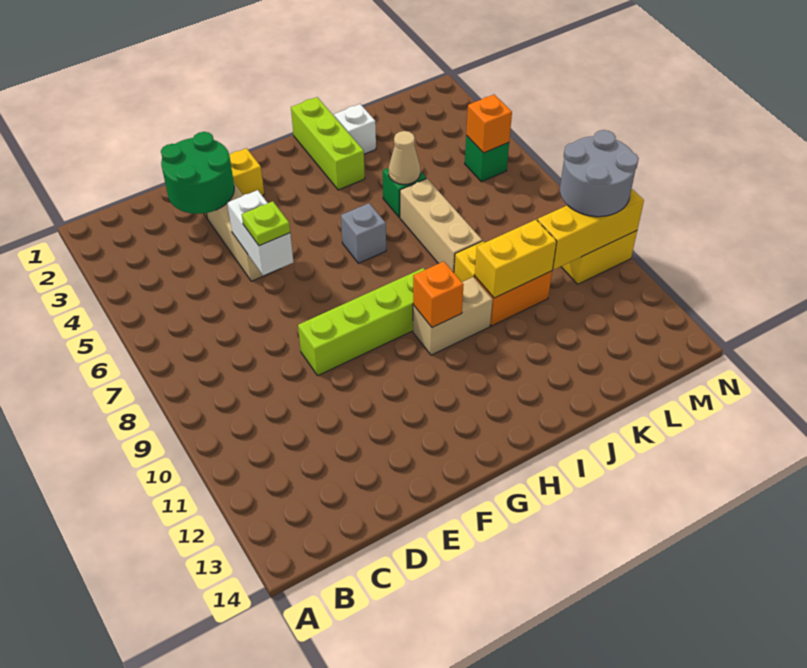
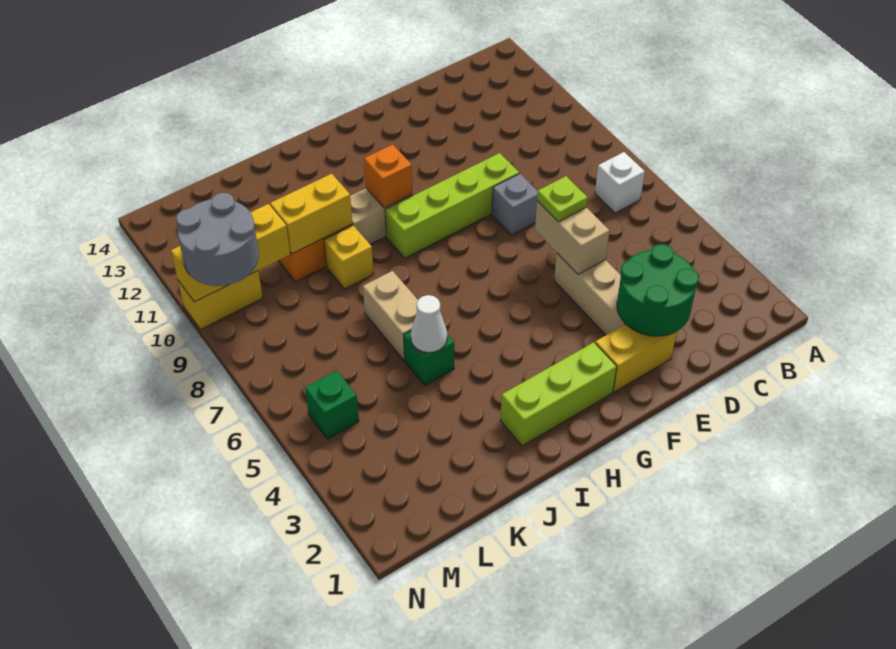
white 1x2 brick [227,190,293,276] -> tan 1x2 brick [535,201,609,274]
grey 1x1 brick [341,203,386,263] -> grey 1x1 brick moved to [492,174,538,235]
lime 1x3 brick [291,97,365,190] -> lime 1x3 brick turned to [500,342,617,446]
white 1x1 brick [334,104,376,154] -> white 1x1 brick moved to [595,152,645,213]
tan 1x1 cone [389,131,420,185] -> white 1x1 cone [411,295,447,353]
tan 1x3 brick [400,179,482,272] -> tan 1x2 brick [363,271,418,360]
orange 1x1 brick [466,95,512,153] -> none

